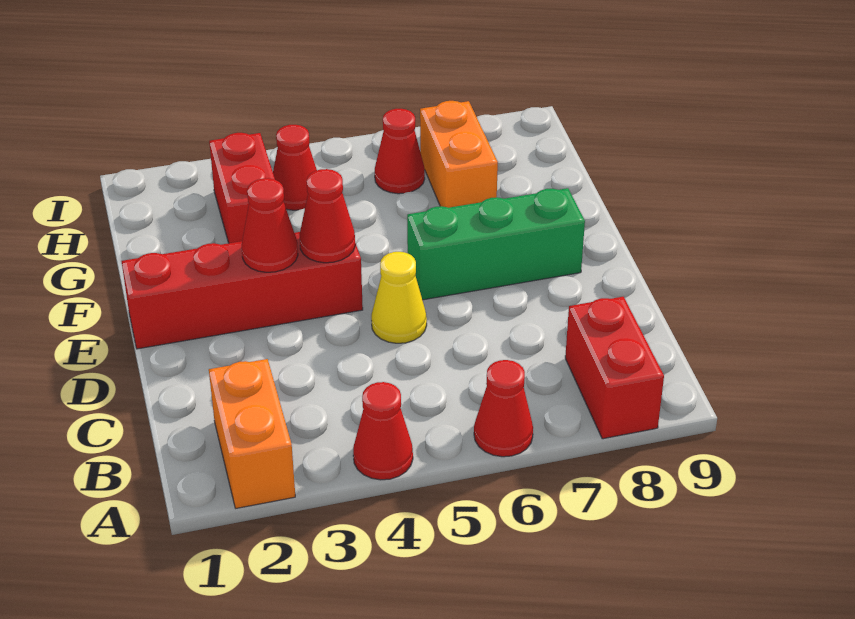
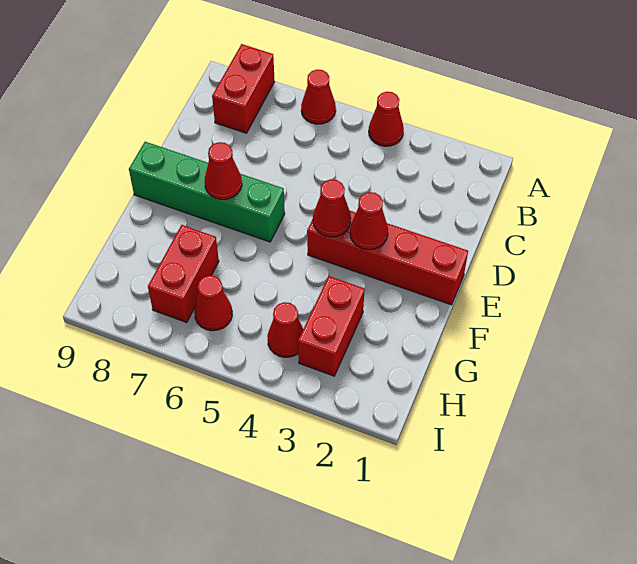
orange 1x2 brick [209,359,295,508] -> none
yellow 1x1 cone [371,252,427,343] -> none
green 1x3 brick [407,188,585,300] -> green 1x4 brick [129,142,285,242]
none -> red 1x1 cone [205,142,242,200]
orange 1x2 brick [420,101,498,208] -> red 1x2 brick [148,225,219,323]

